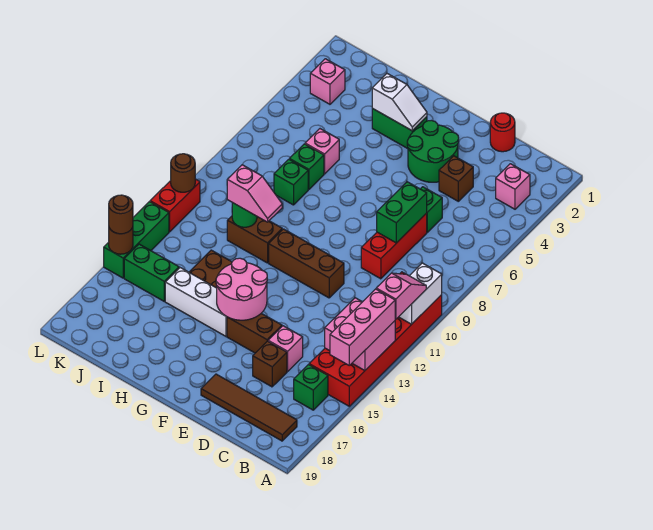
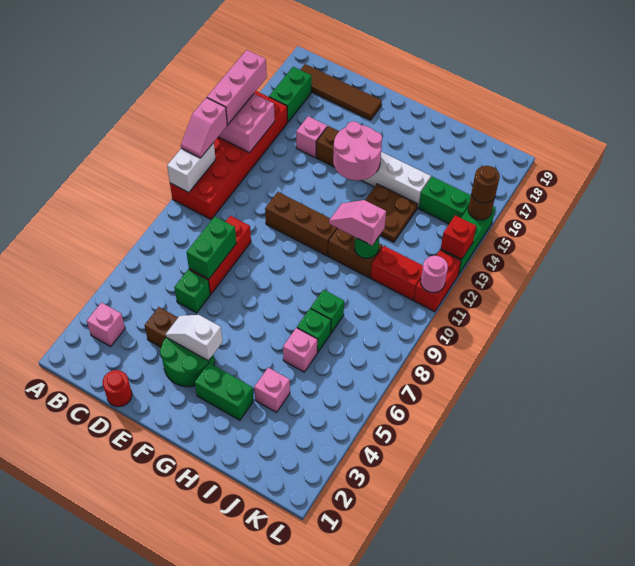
green 1x1 brick [294,365,328,410] -> green 1x2 brick [269,67,312,122]
brown 1x1 brick [253,341,287,387] -> none
white 1x2 slope [372,74,427,131] -> white 1x2 slope moved to [165,315,223,361]
none -> red 1x2 brick [371,246,423,300]
pink 1x1 brick [310,59,345,104] -> pink 1x1 brick moved to [254,368,290,412]
brown 1x1 round brick [171,154,195,192] -> pink 1x1 round brick [421,256,448,293]
none -> red 1x1 brick [441,215,476,259]

